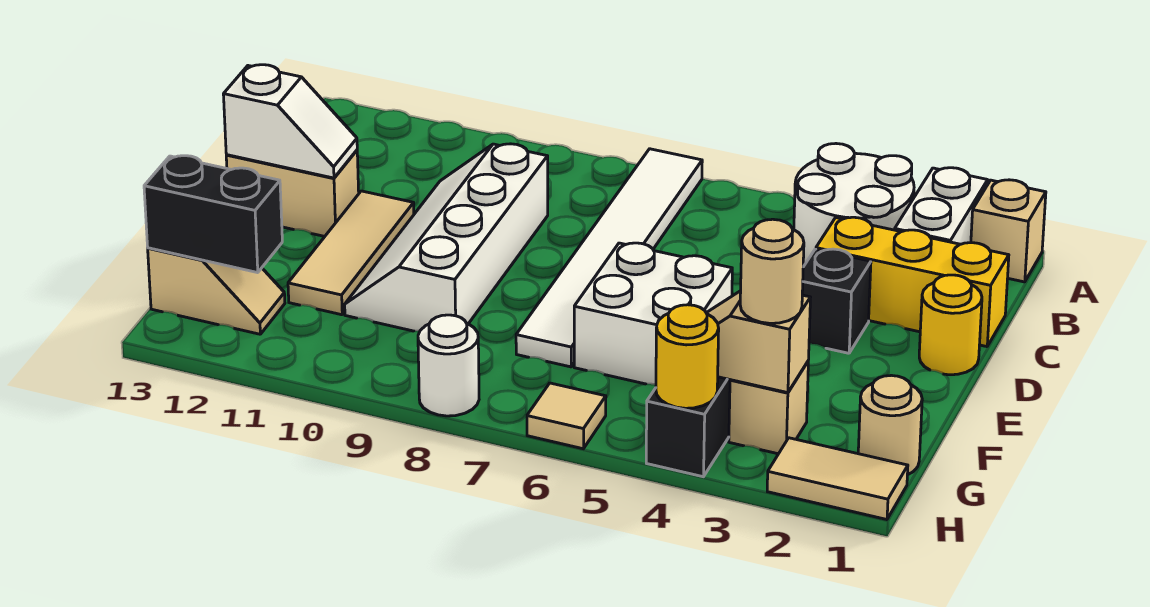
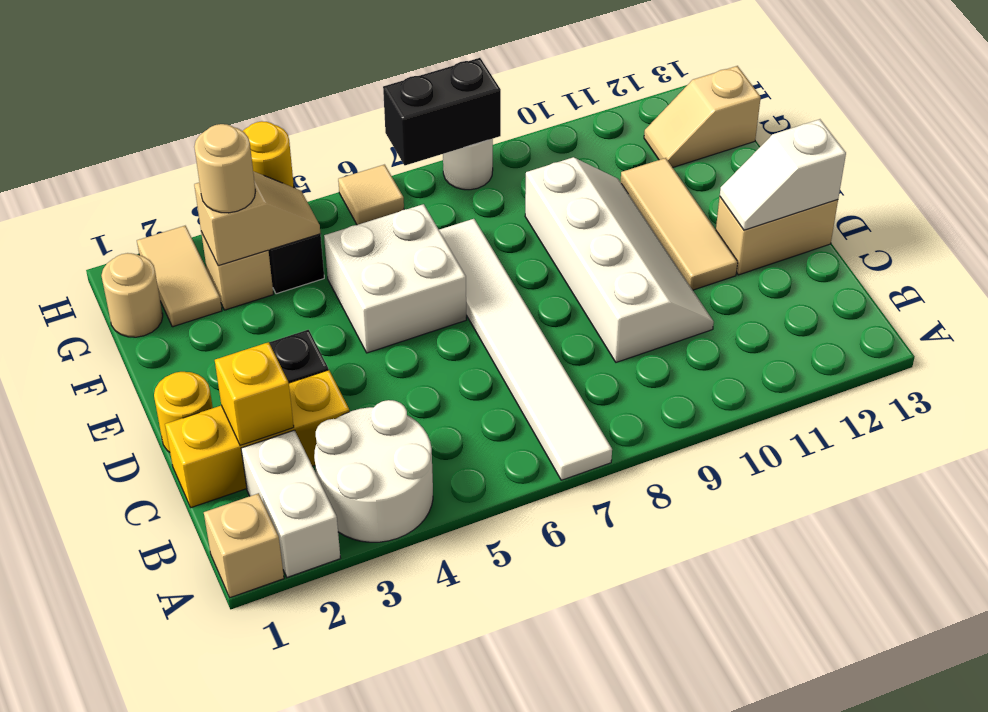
none -> yellow 1x1 brick [215,342,294,445]
black 1x2 brick [144,156,282,273] -> black 1x2 brick moved to [383,58,501,165]
tan 1x2 tile [767,438,908,520] -> tan 1x2 tile turned to [137,226,222,327]

